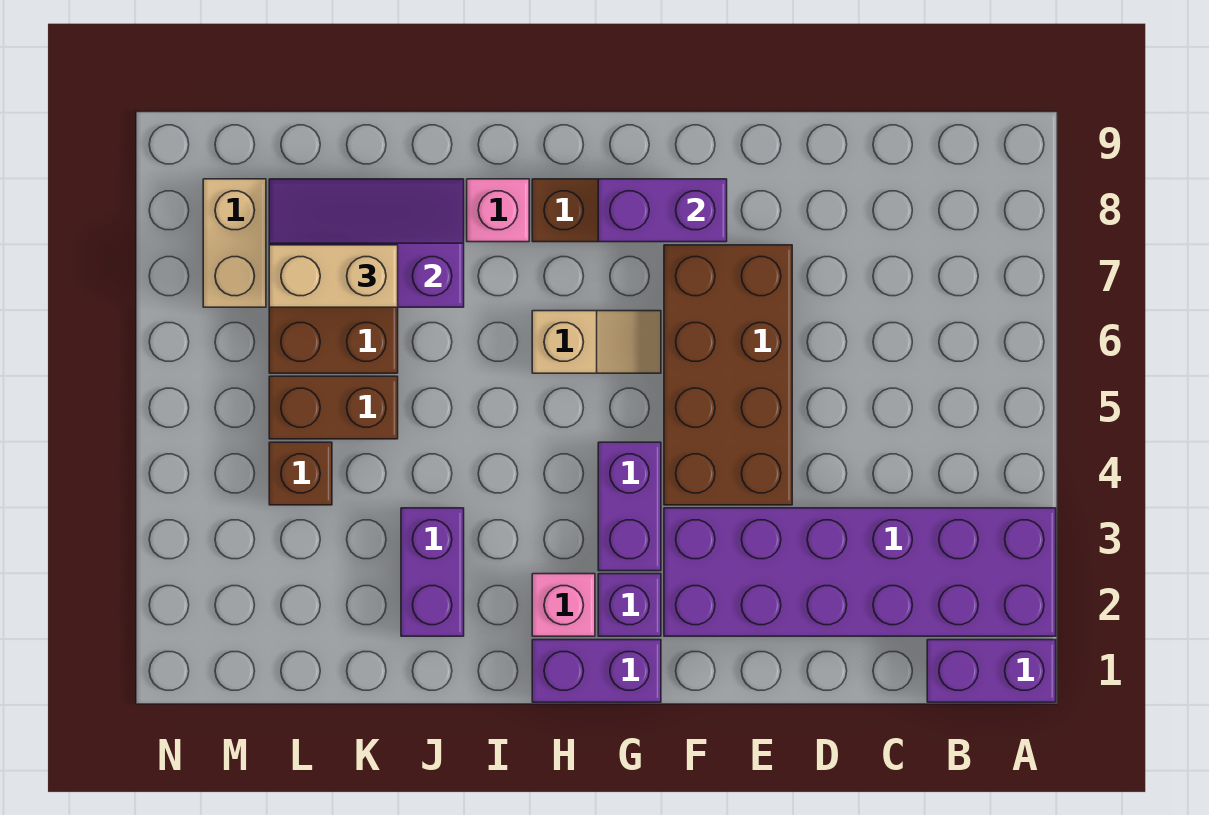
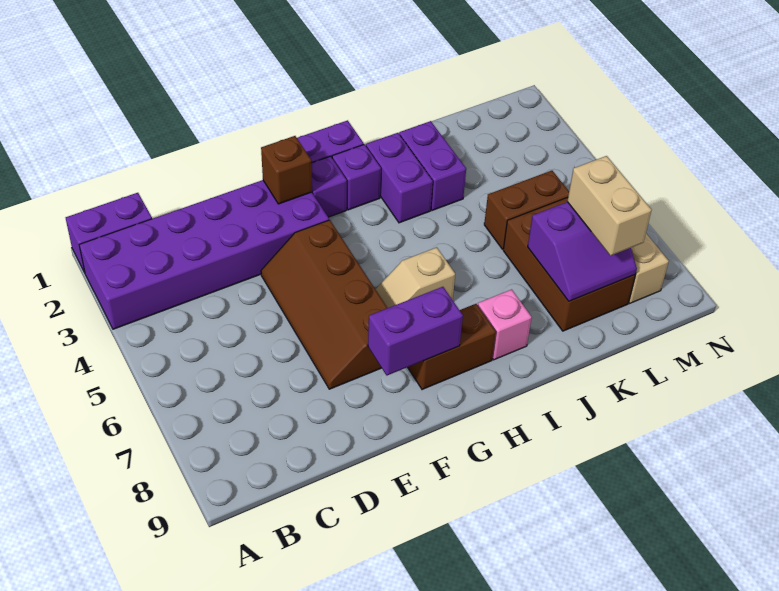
brown 2x4 brick [664,245,792,505] -> brown 2x4 slope [261,220,387,389]
purple 1x2 brick [598,442,661,571] -> purple 1x2 brick moved to [366,133,433,223]
pink 1x1 brick [532,574,595,636] -> purple 1x1 brick [332,144,381,210]
purple 2x3 slope [269,179,464,307] -> purple 2x2 slope [528,202,637,301]
tan 1x2 brick [269,245,398,307] -> tan 1x2 brick turned to [567,156,652,256]
brown 1x1 brick [269,442,332,505] -> brown 1x1 brick moved to [261,136,312,204]

